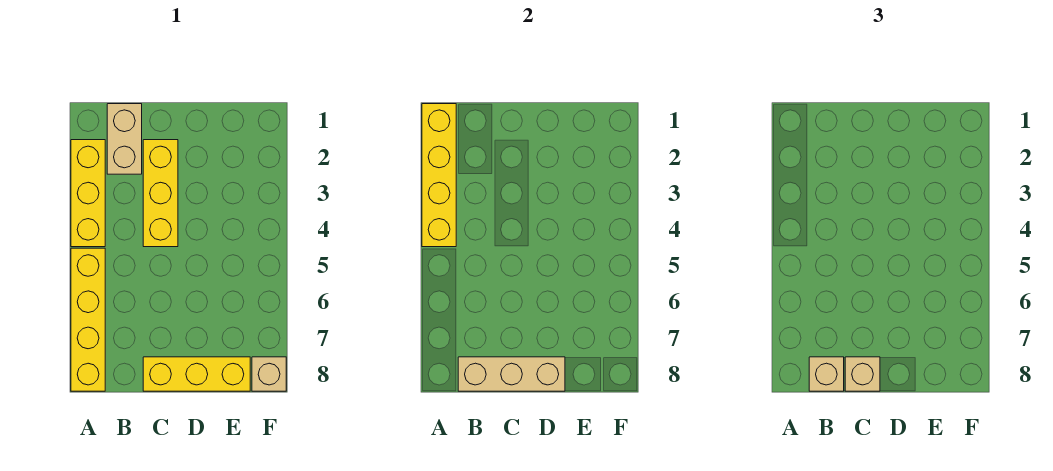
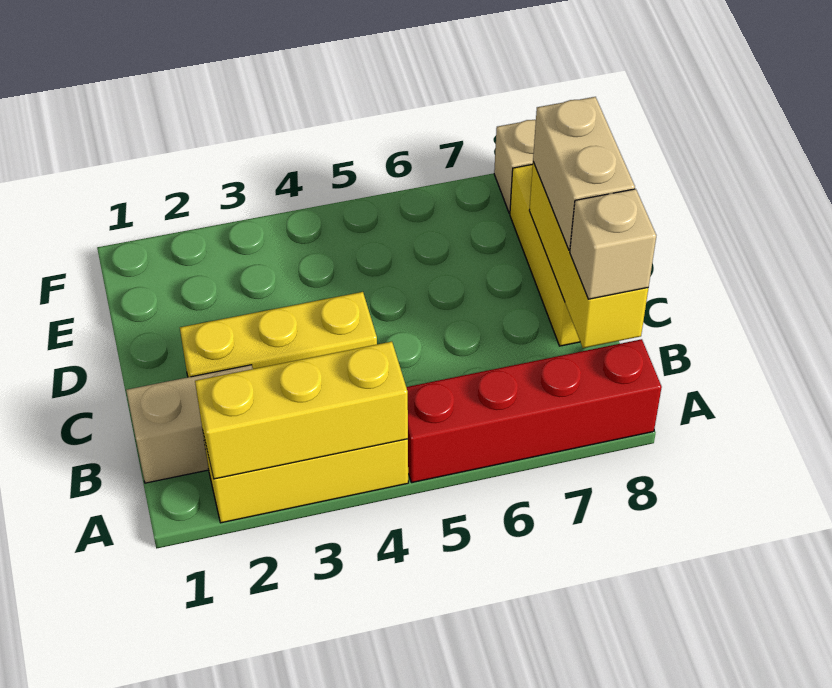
yellow 1x4 brick [422,104,456,247] -> yellow 1x3 brick [195,342,408,479]
yellow 1x4 brick [71,248,105,391] -> red 1x4 brick [406,339,662,483]
tan 1x3 brick [458,357,565,391] -> yellow 1x3 brick [529,162,648,348]
tan 1x1 brick [845,357,880,391] -> tan 1x2 brick [533,97,635,250]

